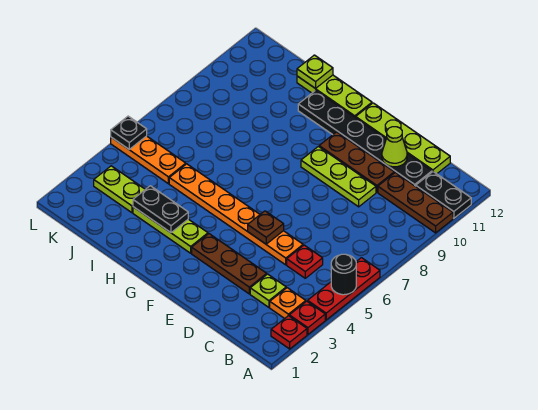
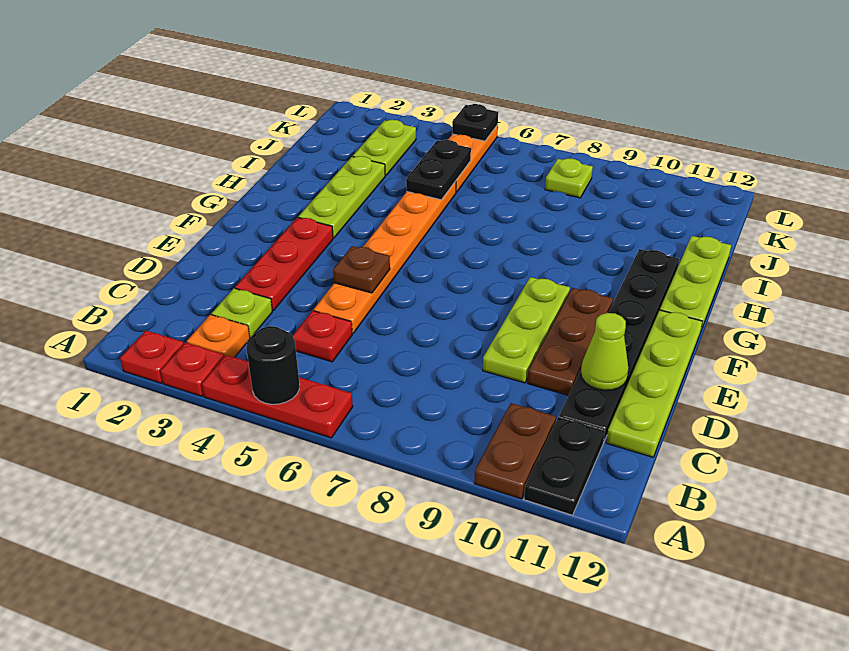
brown 1x3 plate [378,173,453,233] -> brown 1x2 plate [474,403,556,499]
brown 1x3 plate [192,234,267,294] -> red 1x3 plate [235,217,333,311]
black 1x2 plate [133,186,188,233] -> black 1x2 plate moved to [406,140,471,200]
lime 1x1 plate [297,55,333,89] -> lime 1x1 plate moved to [545,158,593,198]

